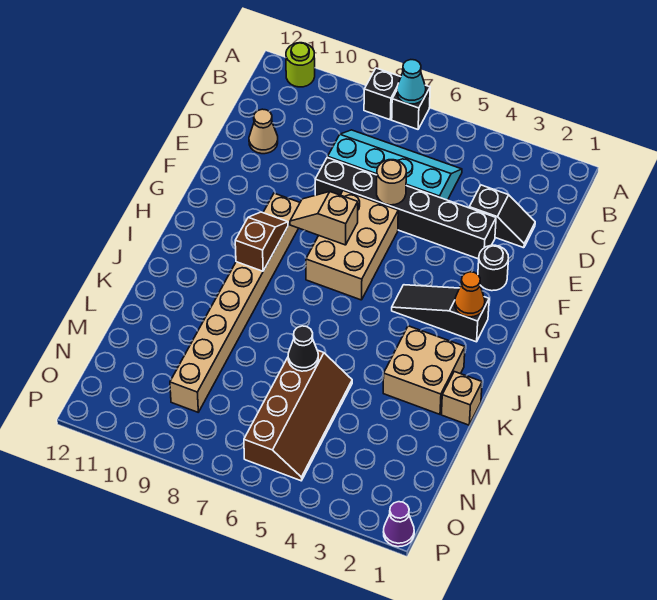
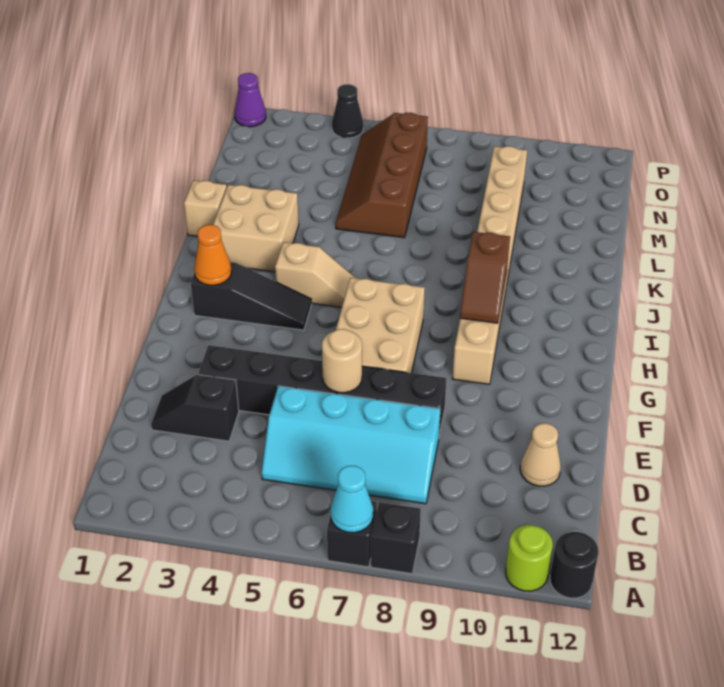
black 1x1 round brick [478,245,509,291] -> black 1x1 round brick moved to [550,532,599,598]
tan 1x2 slope [290,192,358,245] -> tan 1x2 slope moved to [275,242,355,307]
black 1x1 cone [288,326,318,371] -> black 1x1 cone moved to [332,84,363,138]

